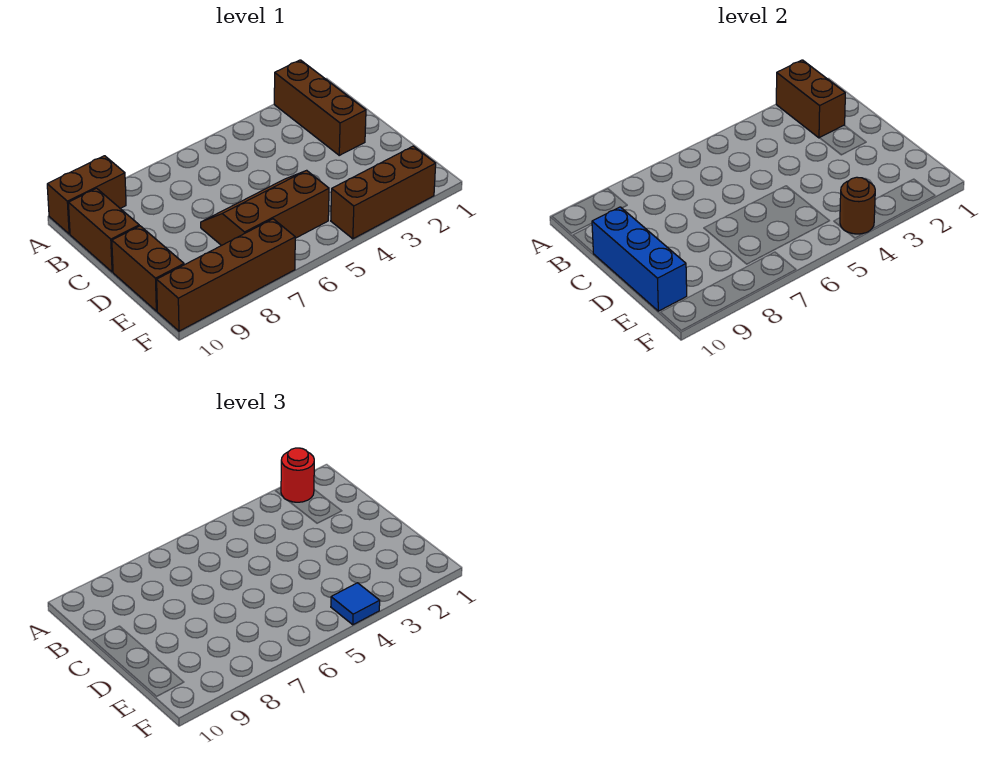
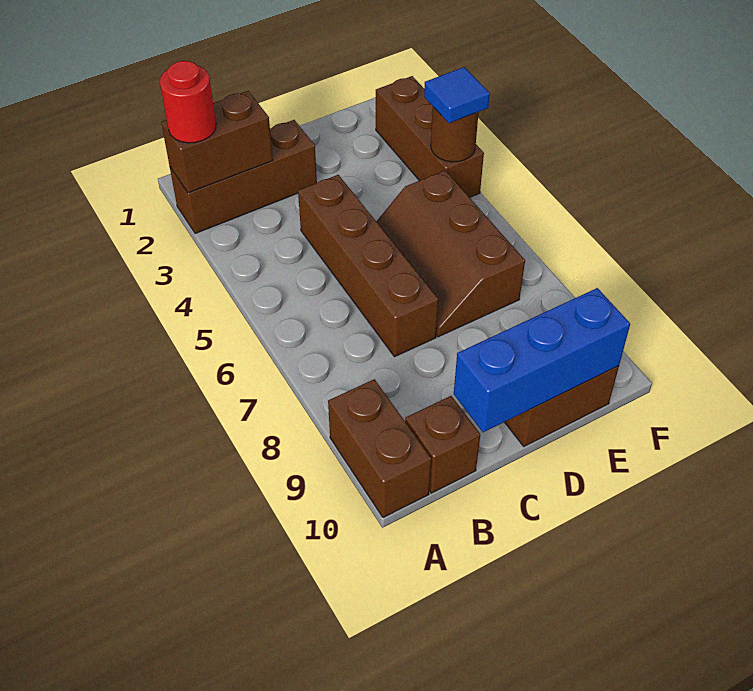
brown 1x2 brick [68,188,139,272] -> brown 1x1 brick [405,396,480,493]
brown 1x4 brick [157,219,295,331] -> brown 1x4 brick moved to [298,175,438,357]

